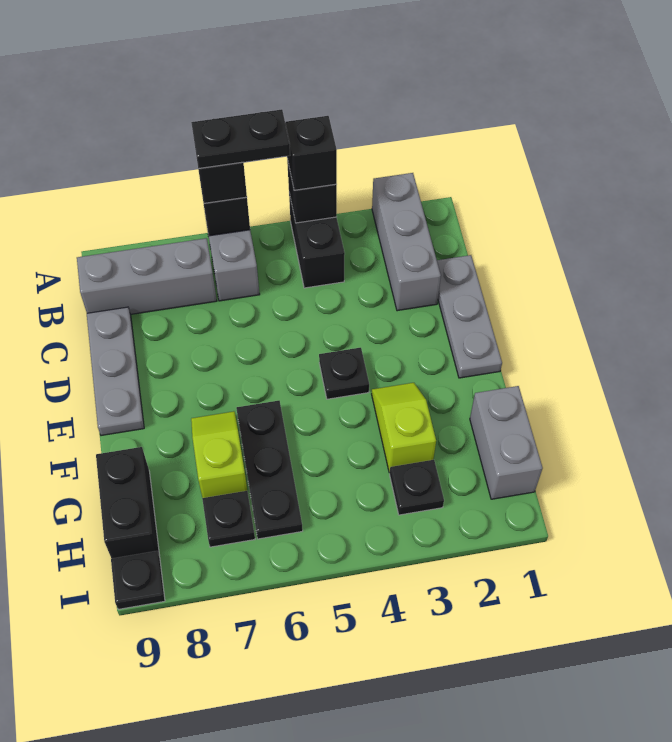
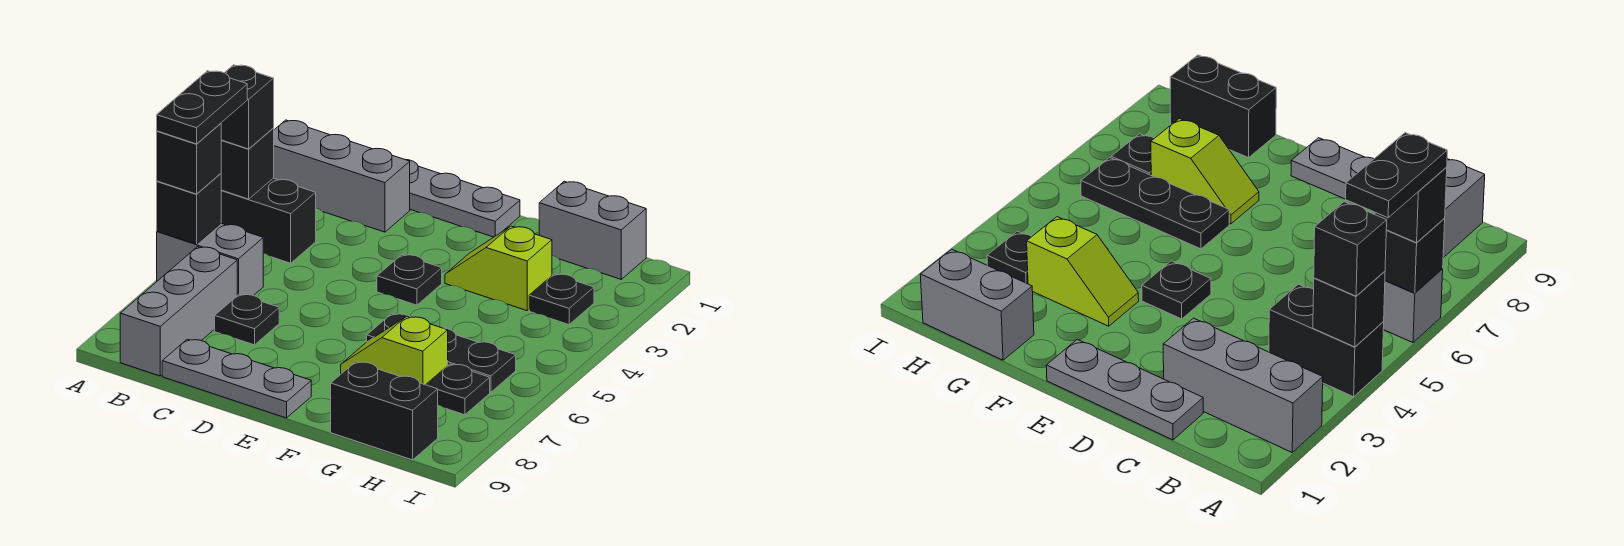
black 1x1 plate [111,551,165,609] -> black 1x1 plate moved to [215,294,279,345]

